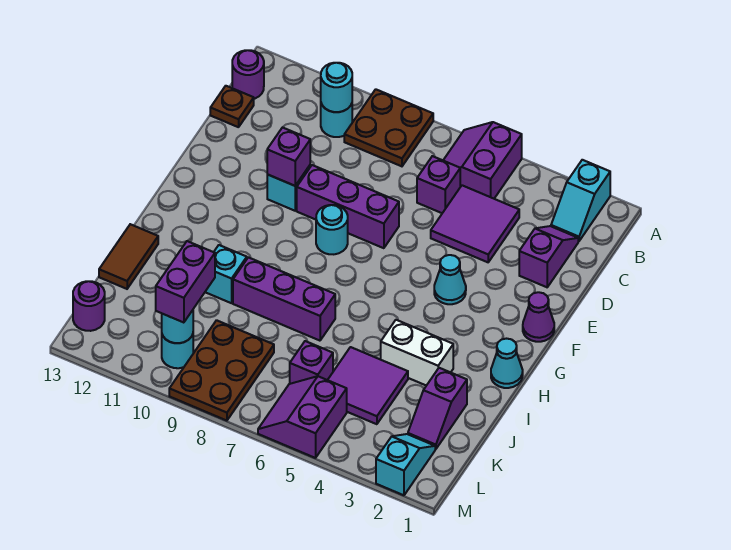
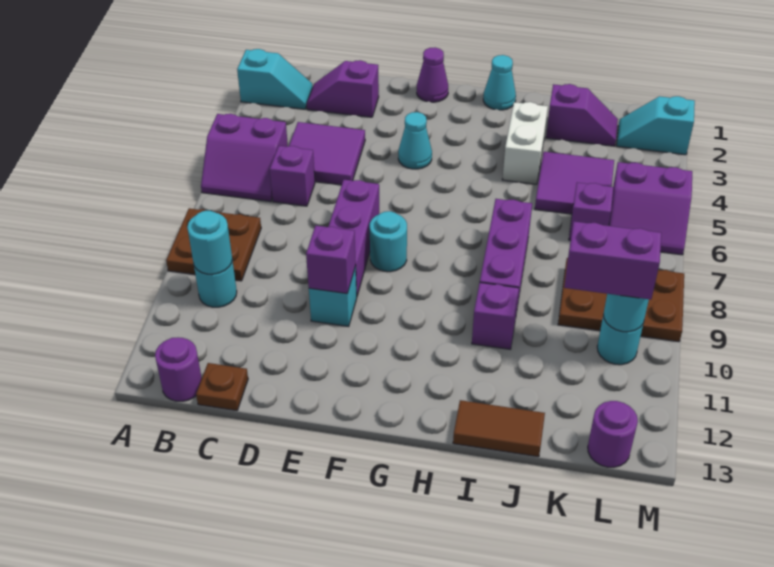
cyan 1x1 brick [205,245,247,303] -> purple 1x1 brick [472,283,519,349]

